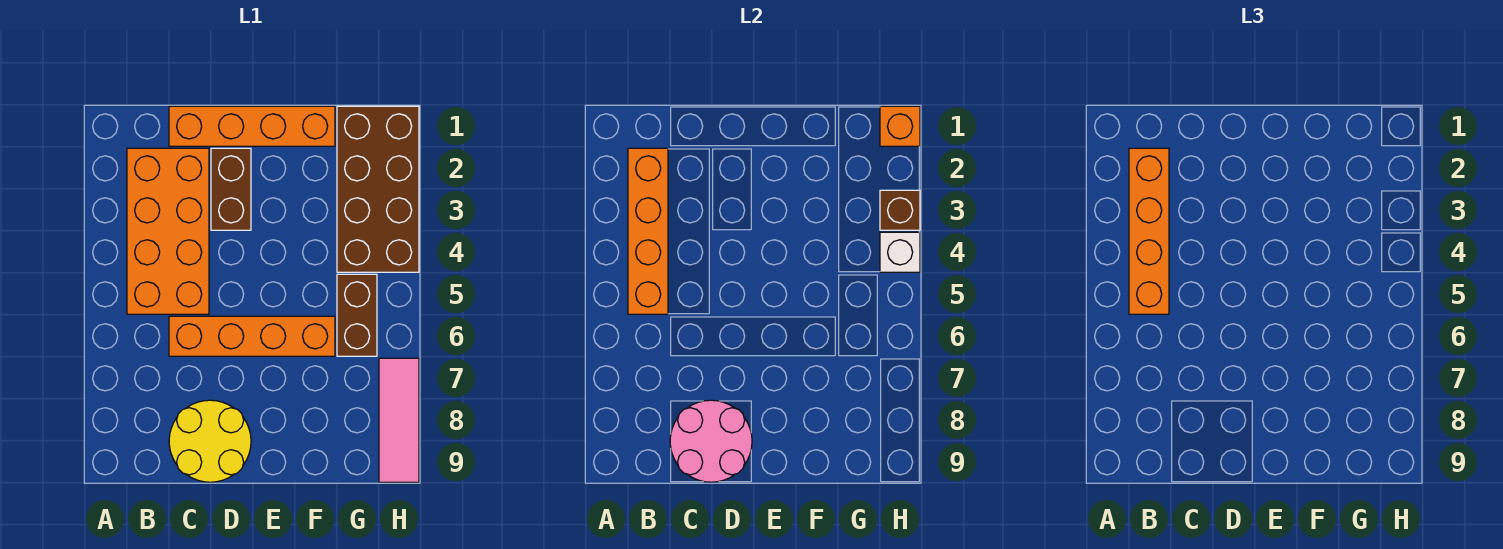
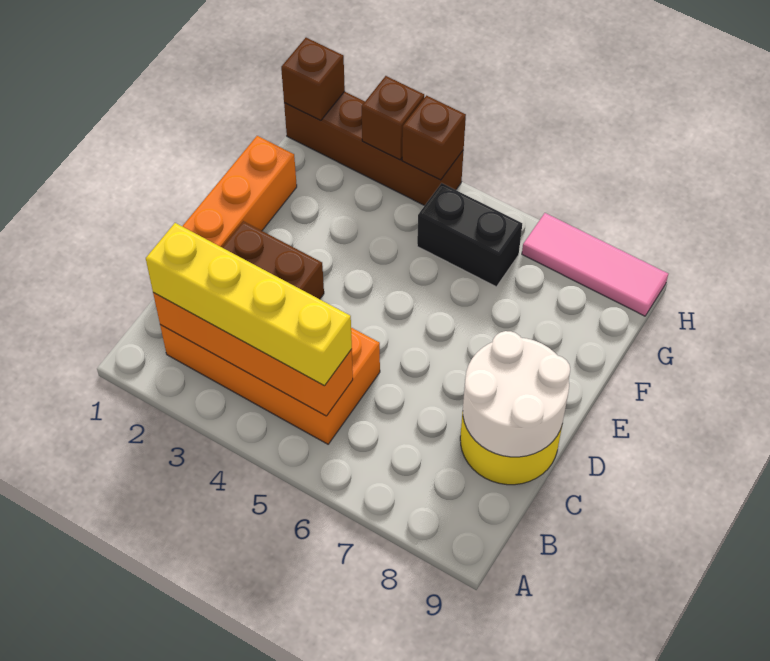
orange 1x4 brick [1129,148,1169,314] -> yellow 1x4 brick [146,223,352,386]
orange 1x4 brick [169,316,335,356] -> none
pink 2x2 round brick [670,400,752,482] -> white 2x2 round brick [463,331,570,457]
brown 2x4 brick [337,106,419,272] -> brown 1x4 brick [284,91,464,206]
brown 1x2 brick [337,274,377,356] -> black 1x2 brick [417,183,522,287]
orange 1x1 brick [880,106,920,146] -> brown 1x1 brick [281,38,345,121]
white 1x1 brick [880,232,920,272] -> brown 1x1 brick [402,96,466,180]

